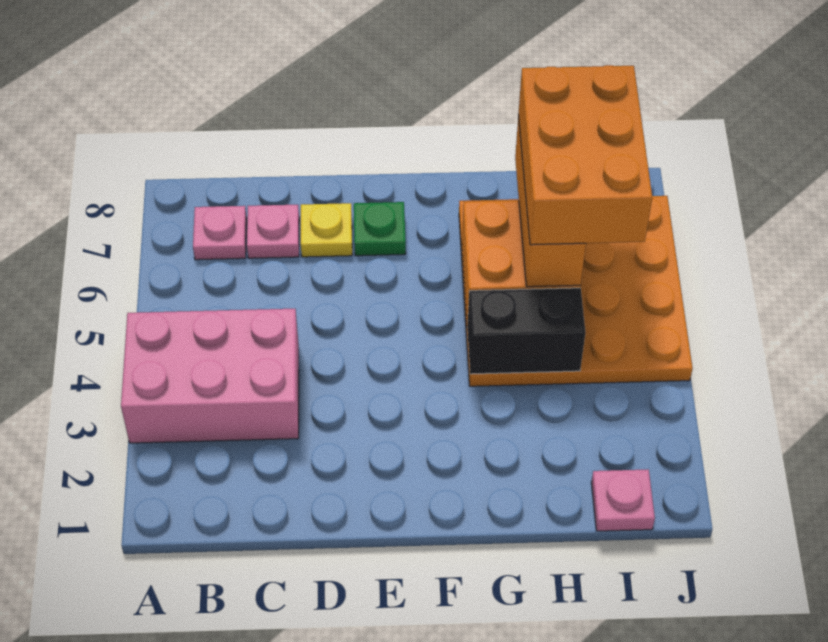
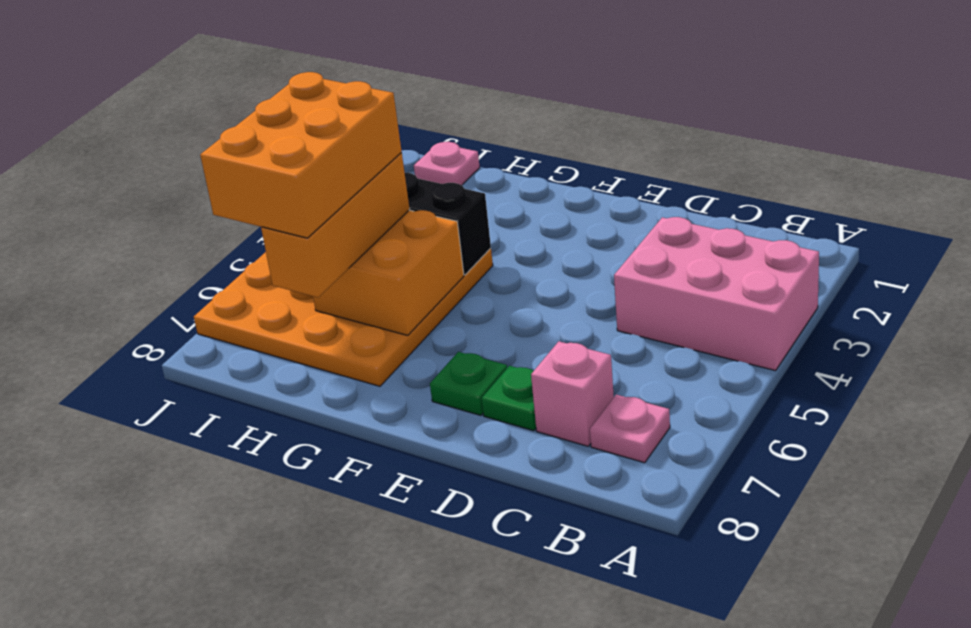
pink 1x1 plate [247,205,299,258] -> pink 1x1 brick [531,341,614,446]
yellow 1x1 plate [301,203,352,257] -> green 1x1 plate [481,366,536,431]

